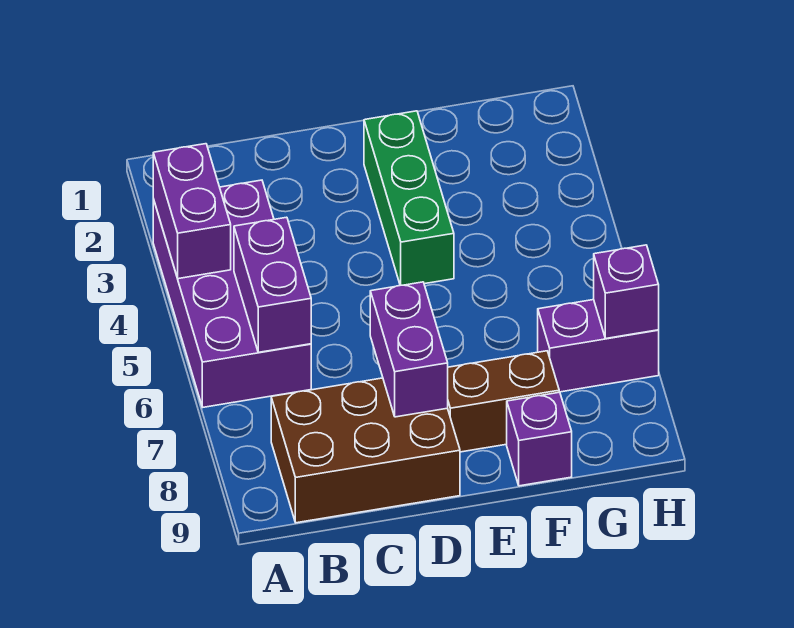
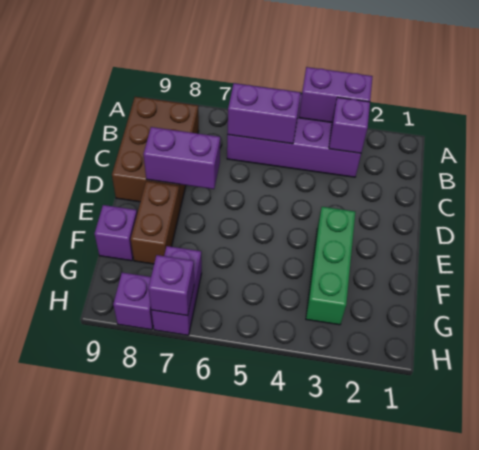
none -> purple 1x1 brick [329,97,370,153]
green 1x3 brick [364,111,454,285] -> green 1x3 brick turned to [306,207,355,325]
none -> purple 1x1 brick [113,273,153,330]

